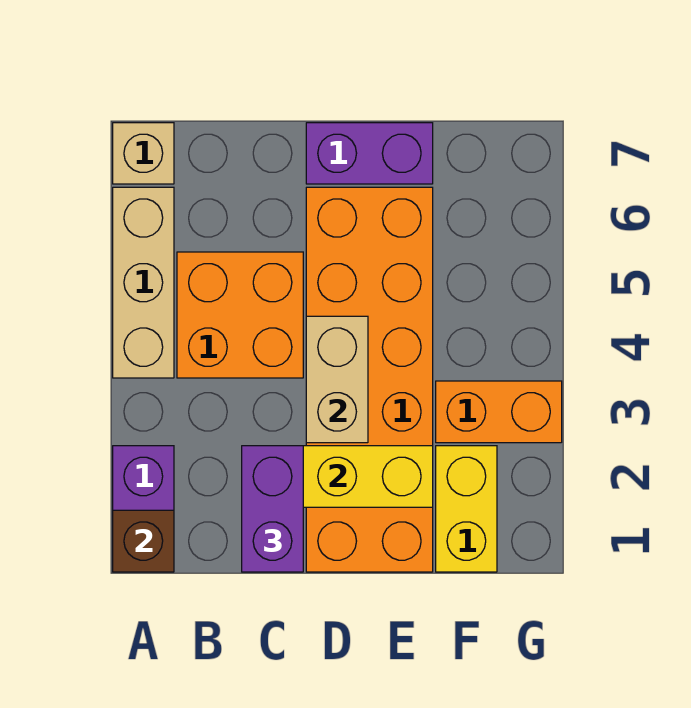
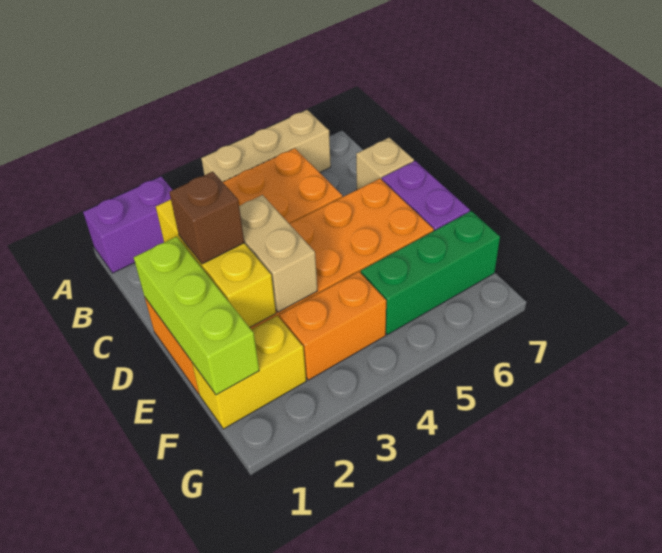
brown 1x1 brick [113,510,174,572] -> brown 1x1 brick moved to [169,172,244,264]
tan 1x1 brick [113,123,174,184] -> tan 1x1 brick moved to [356,138,414,190]
purple 1x2 brick [242,446,303,572] -> none
none -> lime 1x3 brick [134,237,259,395]
tan 1x2 brick [306,316,368,443] -> tan 1x2 brick turned to [239,195,318,312]
orange 1x2 brick [436,381,562,443] -> orange 1x2 brick turned to [279,272,386,380]
none -> green 1x3 brick [361,211,500,335]

